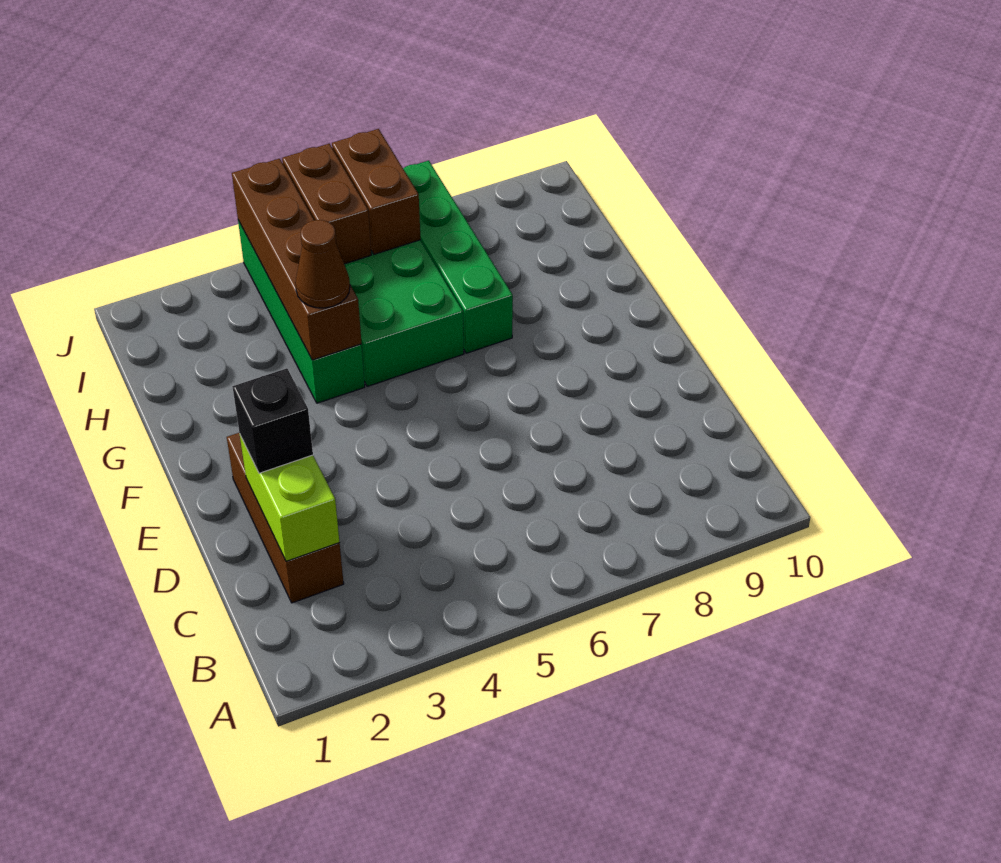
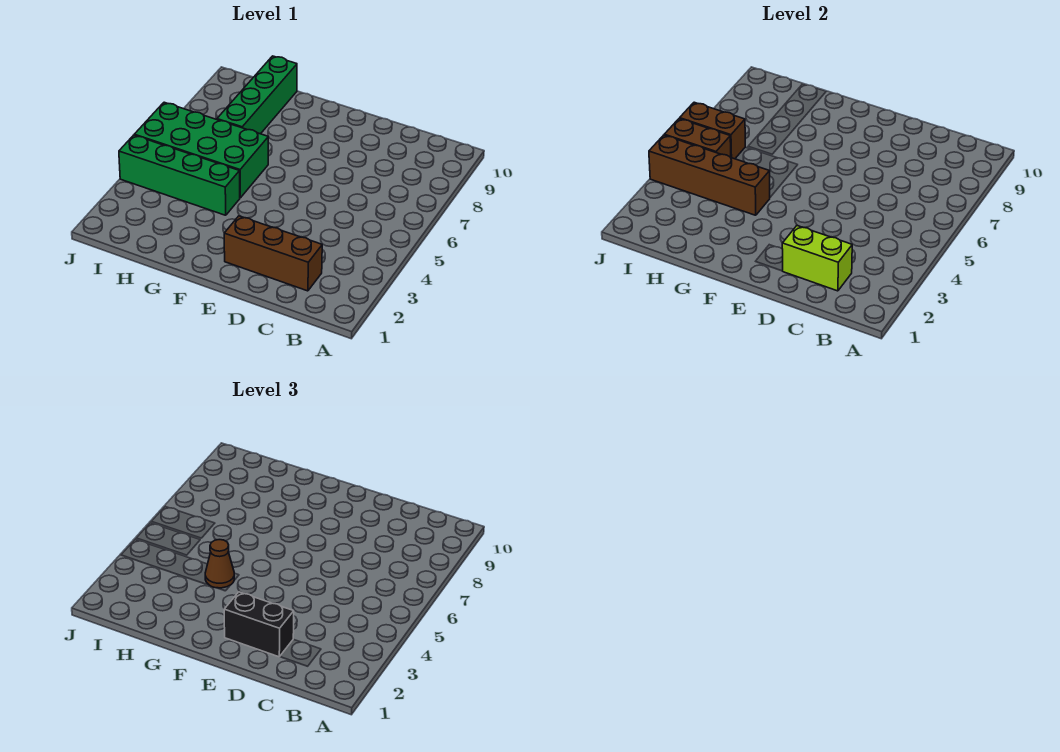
black 1x1 brick [232,368,313,473] -> black 1x2 brick [224,592,294,657]
green 1x4 brick [403,161,513,353] -> green 1x4 brick turned to [217,56,297,134]

